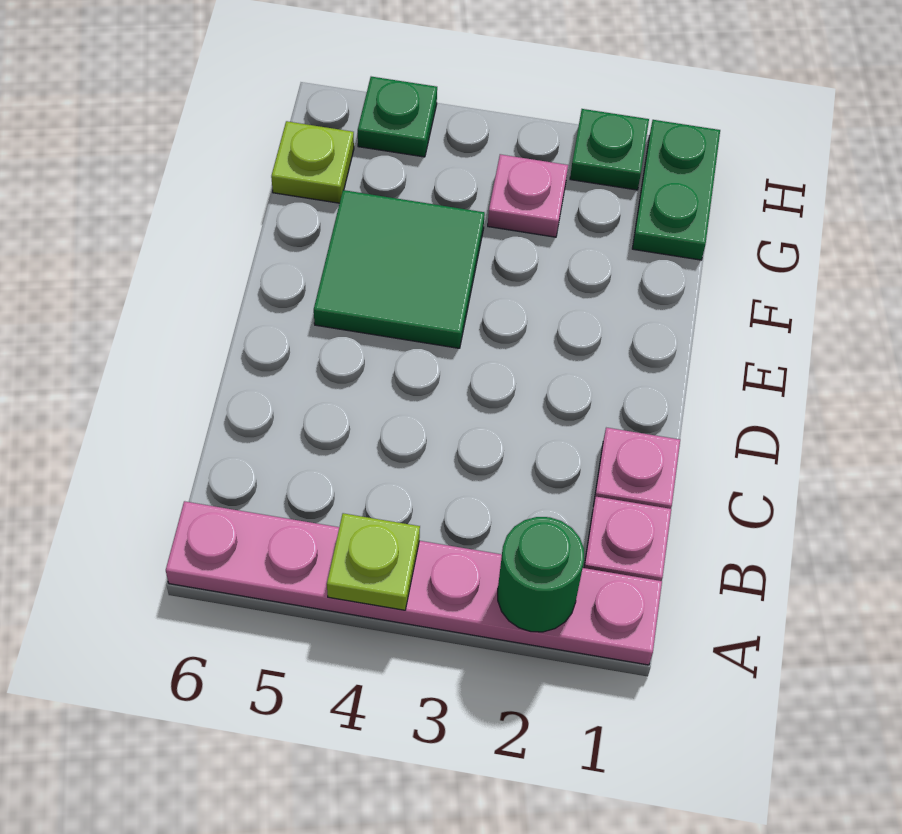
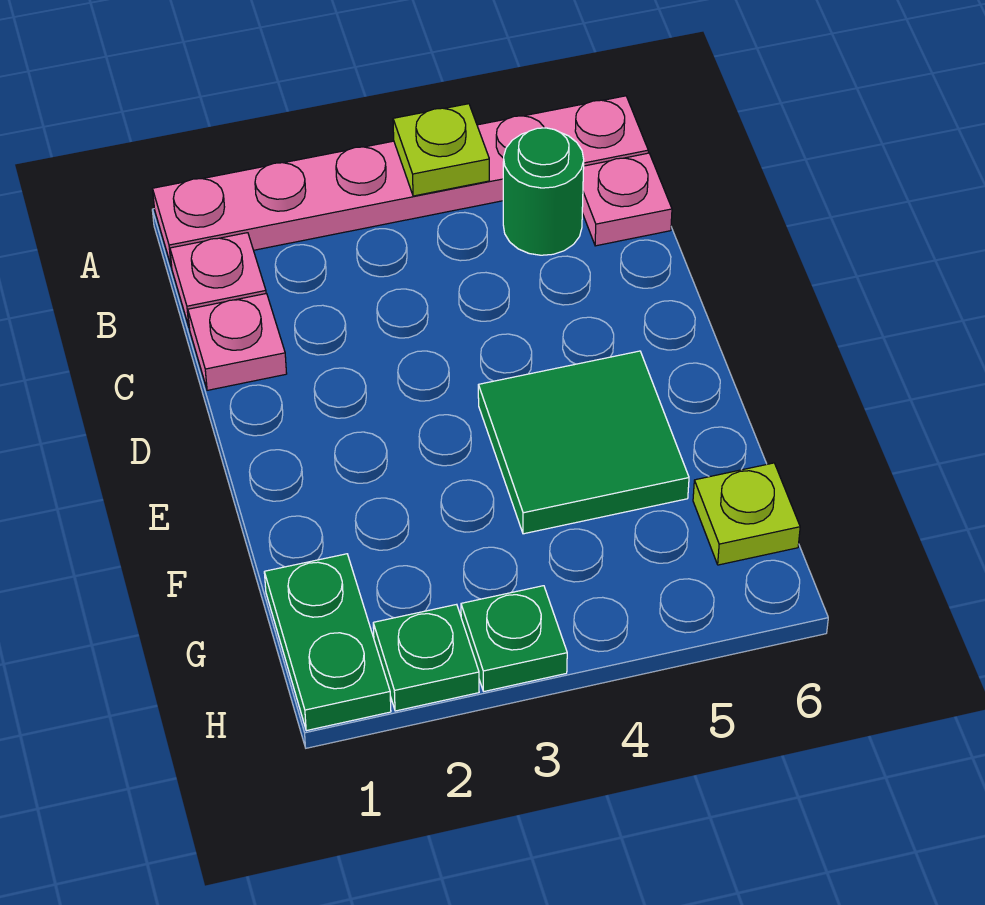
green 1x1 round brick [498,517,584,632] -> green 1x1 round brick moved to [503,128,584,255]
pink 1x1 plate [488,154,568,237] -> pink 1x1 plate moved to [582,153,672,246]
green 1x1 plate [358,77,437,157] -> green 1x1 plate moved to [461,586,567,691]

